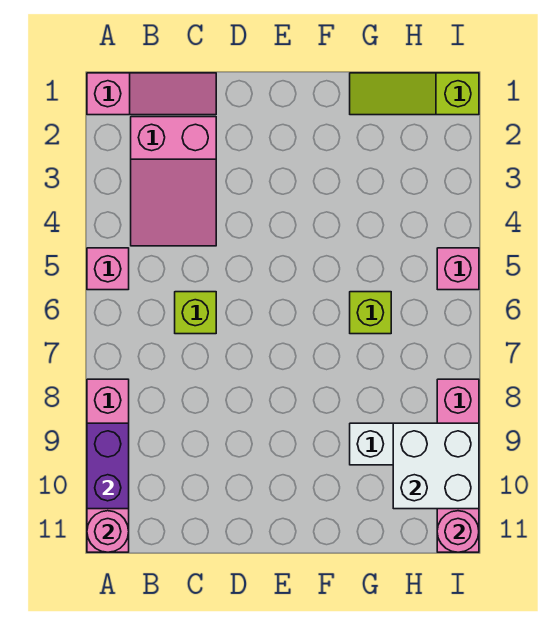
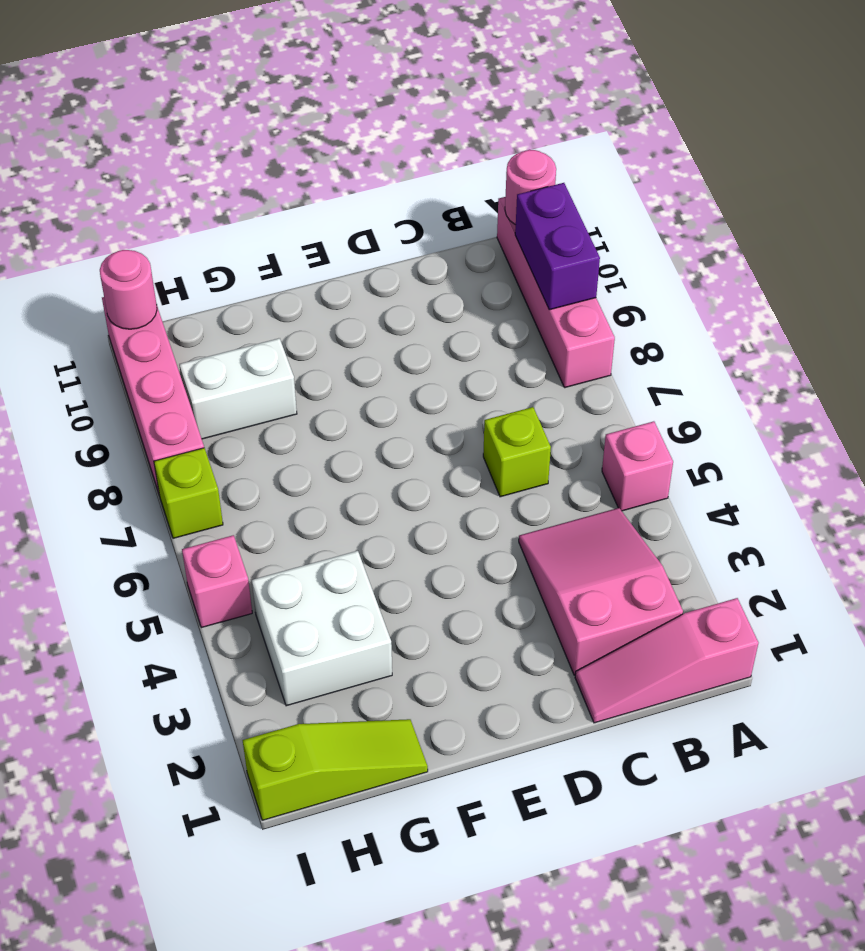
lime 1x1 brick [350,292,391,334] -> lime 1x1 brick moved to [154,448,223,538]
white 2x2 brick [393,423,479,509] -> white 2x2 brick moved to [252,551,392,706]

